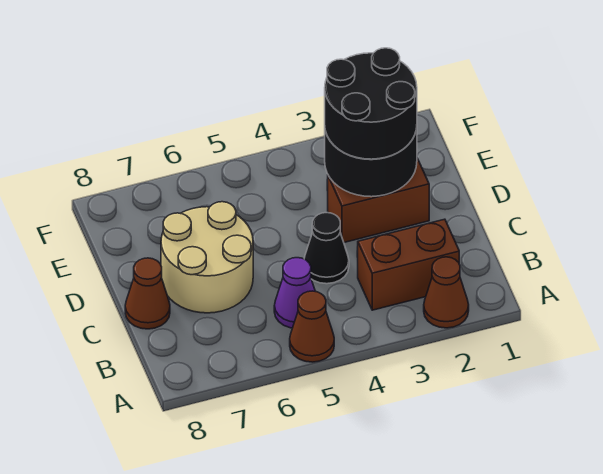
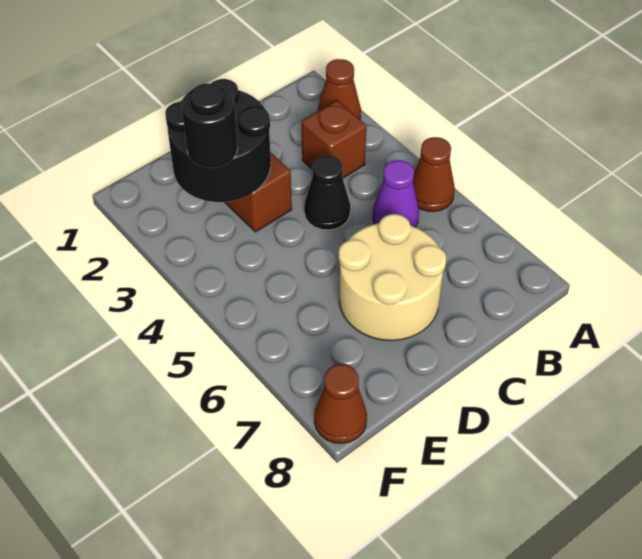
brown 1x2 brick [358,219,459,310] -> brown 1x1 brick [302,101,366,178]
brown 1x1 cone [125,258,170,329] -> brown 1x1 cone moved to [314,364,367,443]
black 2x2 round brick [325,48,417,159] -> black 1x1 round brick [182,84,238,168]

